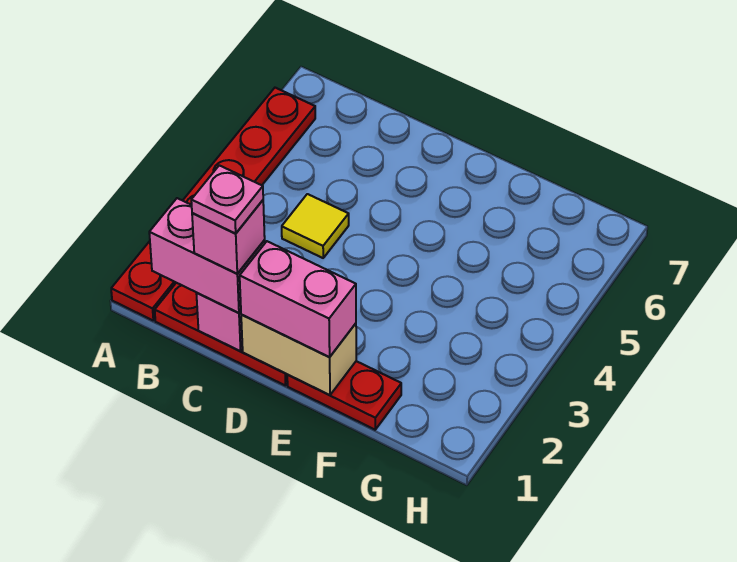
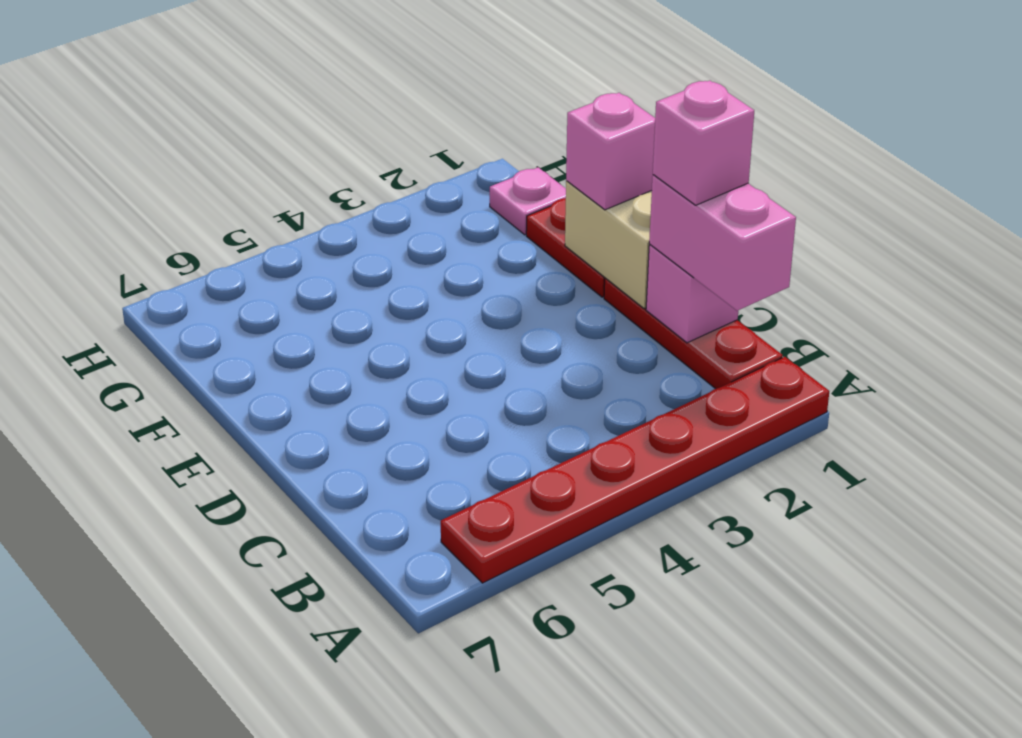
pink 1x1 plate [191,165,263,233] -> pink 1x1 plate moved to [490,167,566,235]
yellow 1x1 tile [282,194,349,258] -> none
pink 1x2 brick [240,241,356,357] -> pink 1x1 brick [566,93,655,210]

